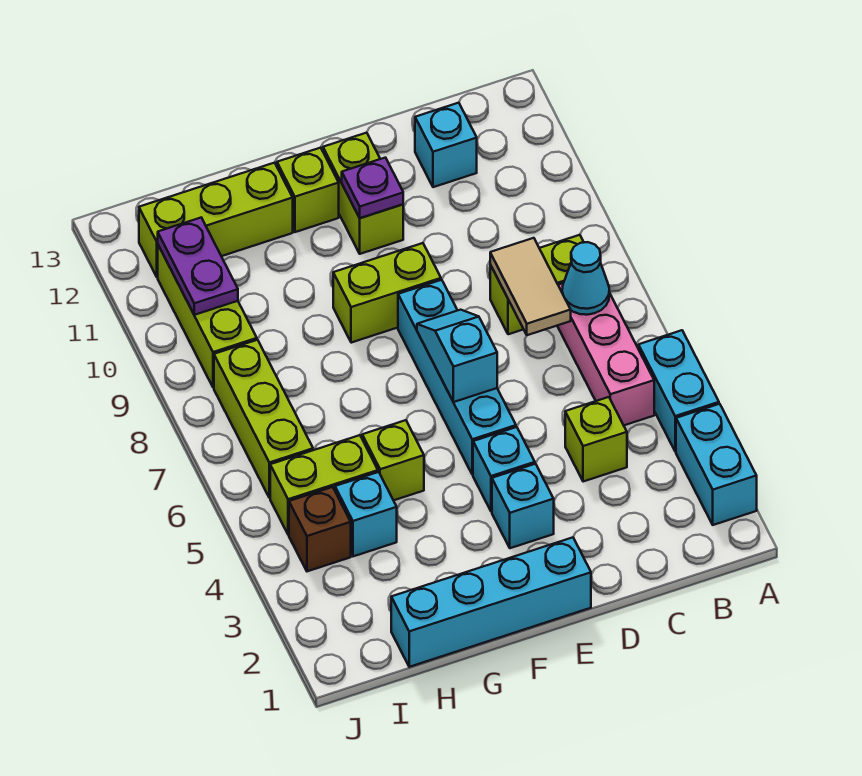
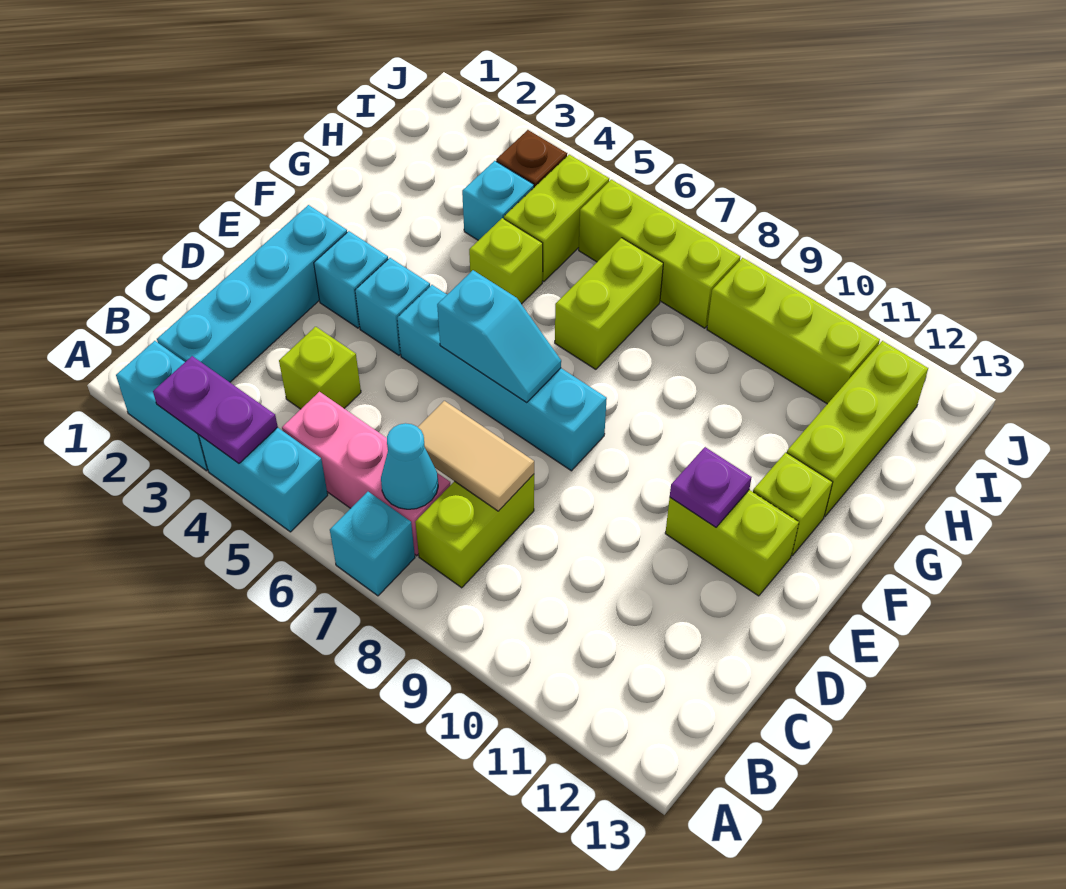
cyan 1x1 brick [415,103,477,187] -> cyan 1x1 brick moved to [330,492,415,596]
cyan 1x4 brick [391,537,591,667] -> cyan 1x4 brick moved to [157,205,347,382]
lime 1x2 brick [333,243,441,343] -> lime 1x2 brick moved to [555,238,663,369]
purple 1x2 plate [158,218,238,315] -> purple 1x2 plate moved to [153,356,278,463]

